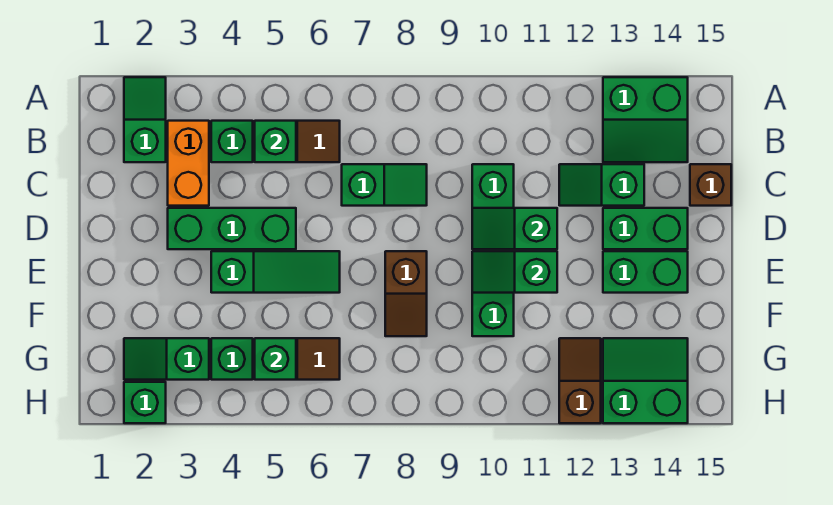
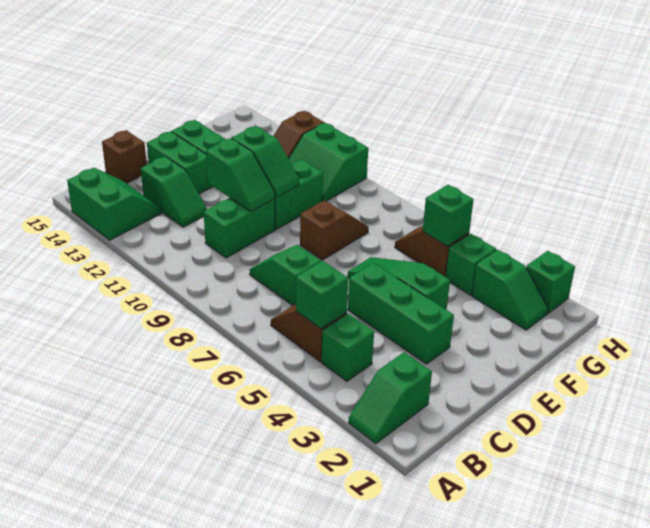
orange 1x2 brick [168,121,209,206] -> none
green 2x2 slope [603,338,688,423] -> green 2x2 slope moved to [289,123,368,201]

